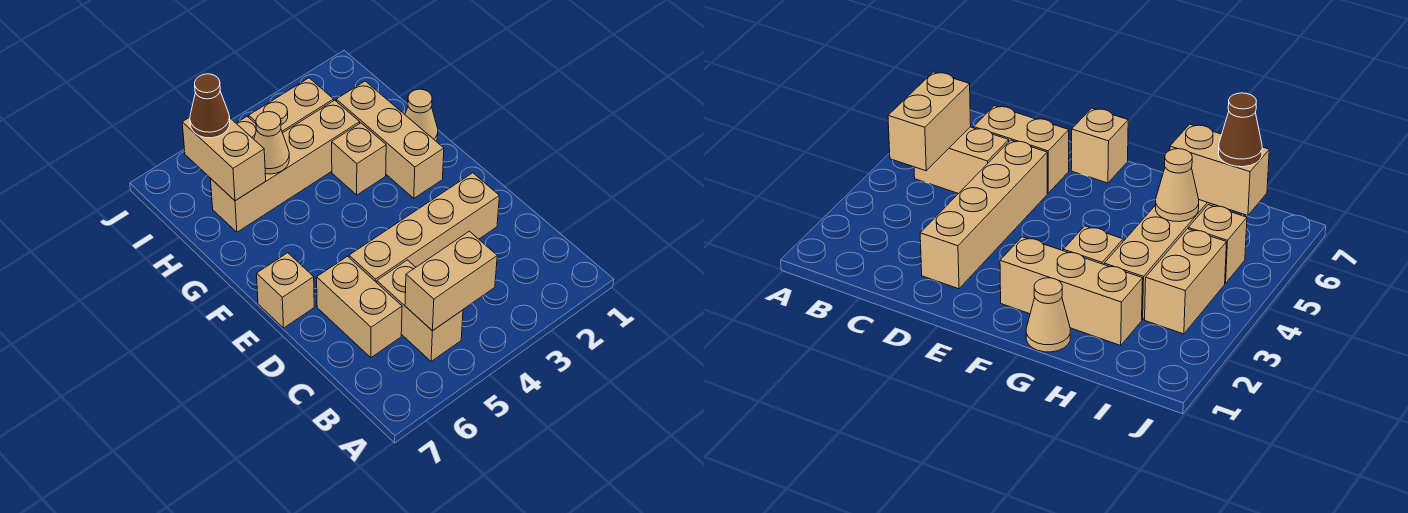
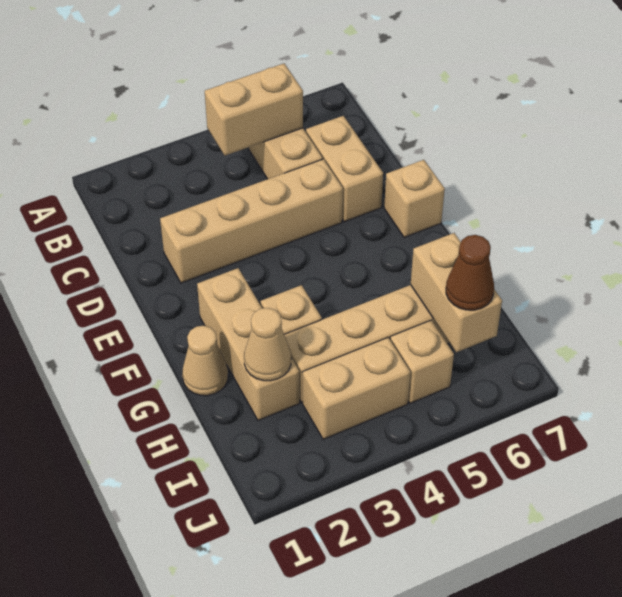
tan 1x1 cone [254,112,289,174] -> tan 1x1 cone moved to [244,308,291,381]

